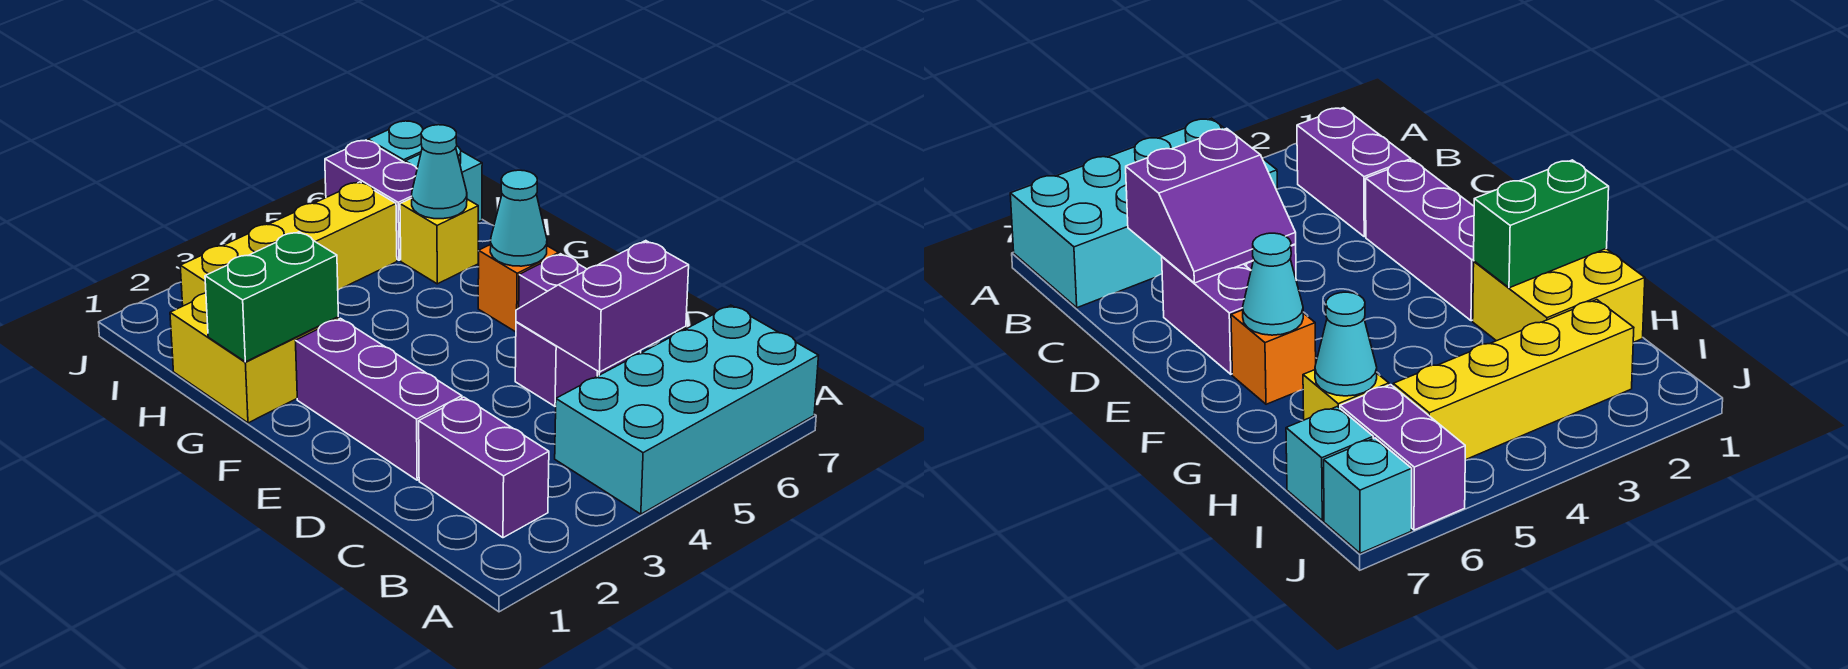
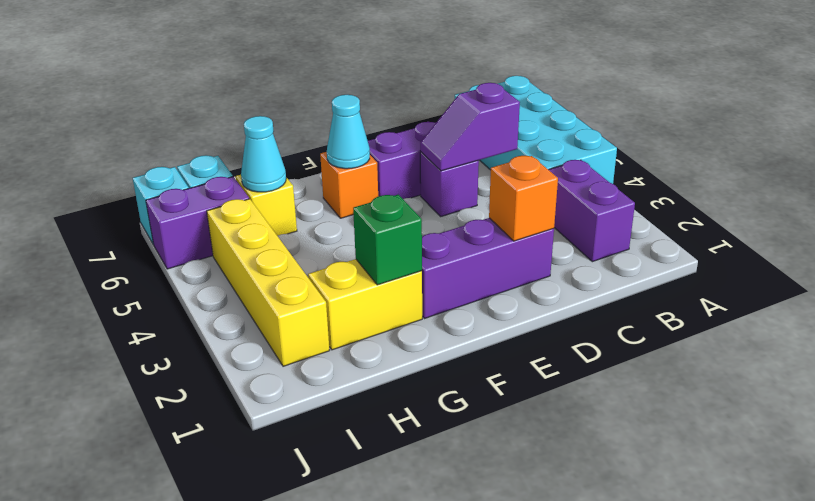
purple 1x2 brick [419,397,549,538] -> purple 1x2 brick turned to [549,160,635,262]
purple 2x2 slope [516,241,689,372] -> purple 1x2 slope [420,83,520,171]
none -> orange 1x1 brick [489,156,558,241]
yellow 2x2 brick [170,293,339,423] -> yellow 1x2 brick [308,259,422,350]
green 1x2 brick [205,232,338,362] -> green 1x1 brick [353,195,422,285]

